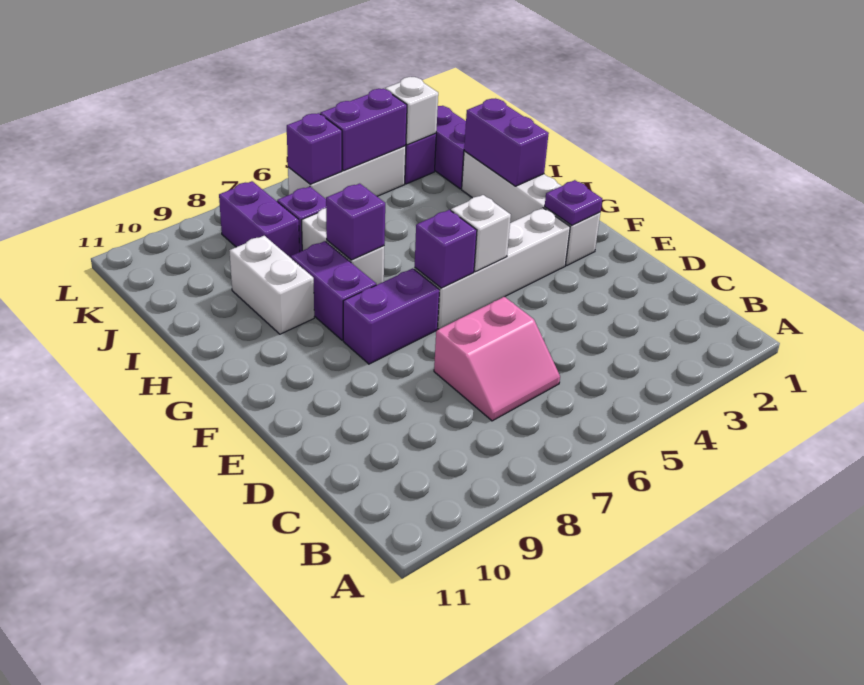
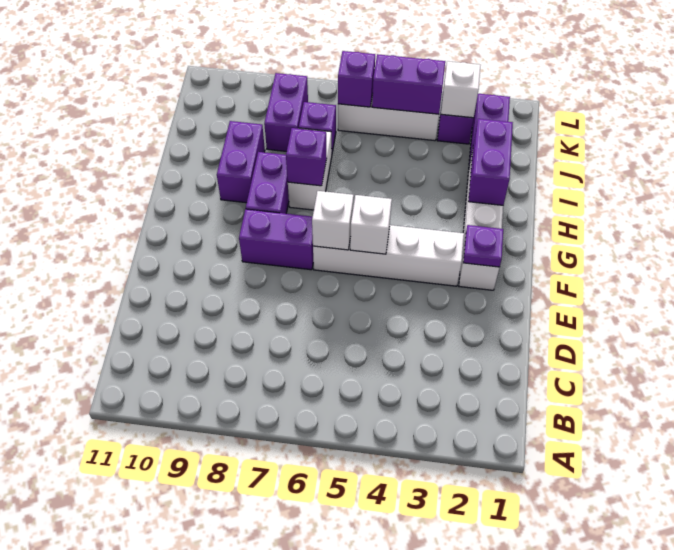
pink 2x2 slope [434,297,560,421] -> none
purple 1x1 brick [415,210,477,288] -> white 1x1 brick [312,191,354,250]
white 1x2 brick [229,236,314,334] -> purple 1x2 brick [217,121,265,203]

